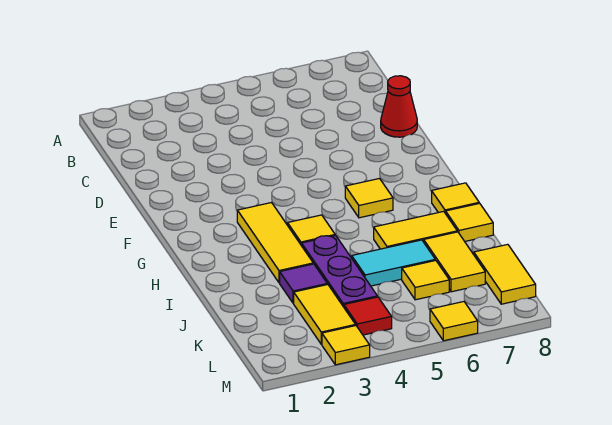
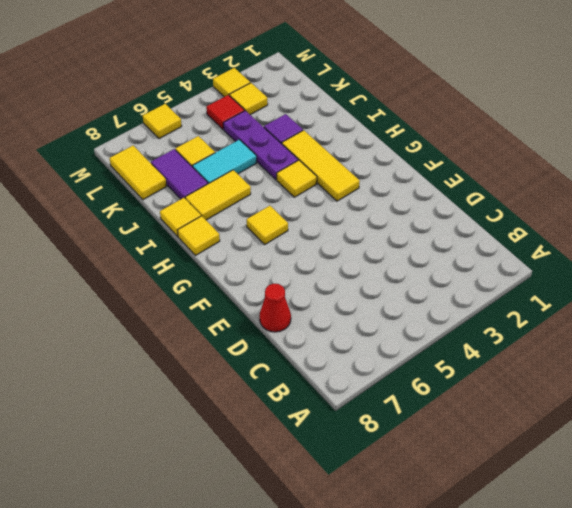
yellow 1x2 tile [424,232,485,292] -> purple 1x2 tile [151,149,208,199]
yellow 1x2 tile [294,284,356,344] -> yellow 1x1 tile [230,83,268,115]

